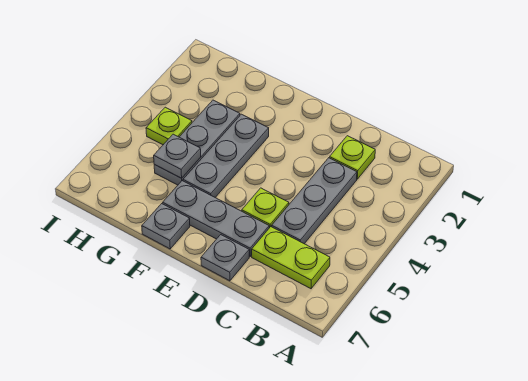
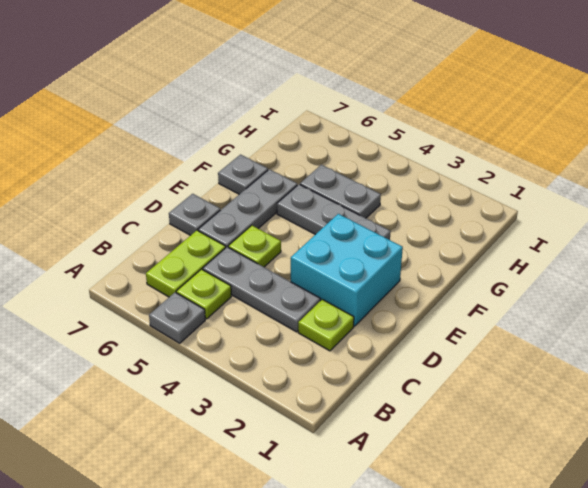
none -> cyan 2x2 brick [291,214,403,326]
grey 1x3 plate [154,100,240,185] -> grey 1x2 plate [300,165,381,218]
grey 1x1 plate [154,134,201,178] -> grey 1x1 plate moved to [149,292,205,343]
lime 1x1 plate [146,107,192,145] -> lime 1x1 plate moved to [176,269,231,319]

